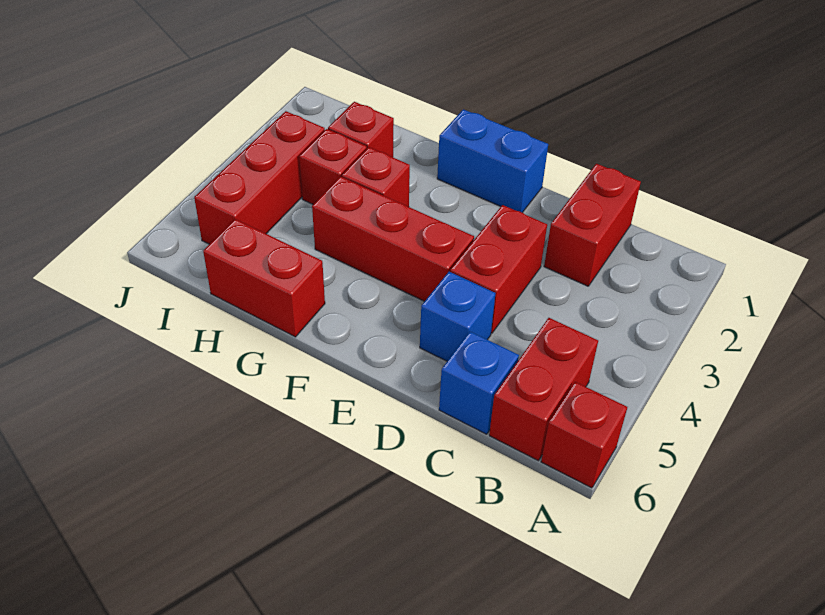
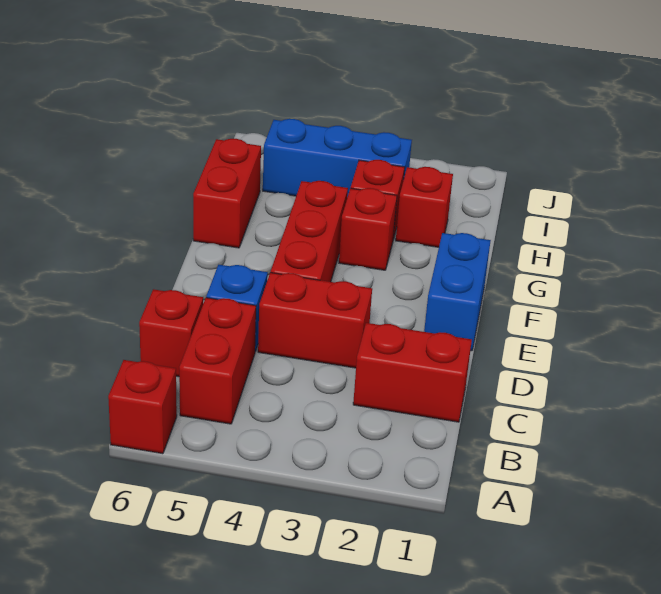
red 1x2 brick [489,318,598,461] -> red 1x2 brick turned to [179,298,256,424]
blue 1x1 brick [439,332,519,434] -> red 1x1 brick [139,289,203,377]
red 1x3 brick [194,111,325,244] -> blue 1x3 brick [263,119,412,197]

